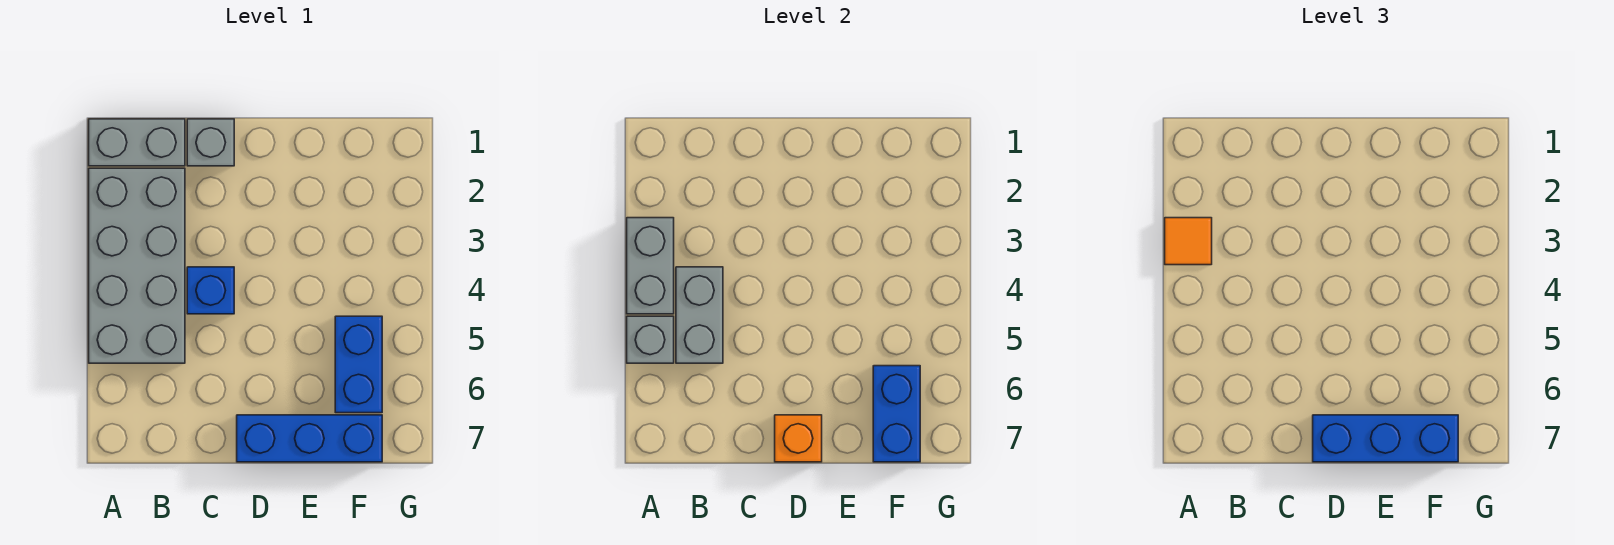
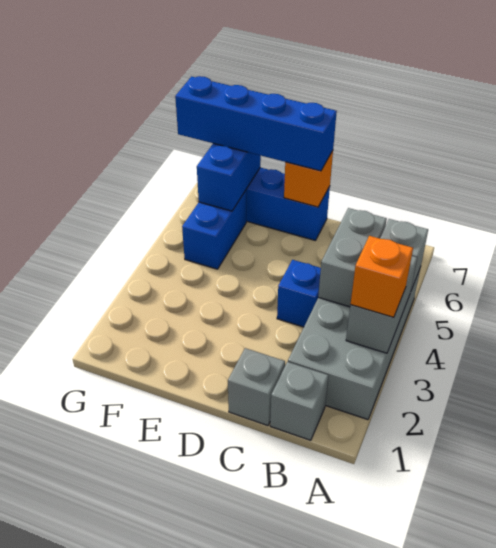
grey 1x2 brick [89,119,185,166] -> grey 1x1 brick [270,362,329,440]
orange 1x1 tile [1165,218,1212,265] -> orange 1x1 brick [351,236,413,317]
blue 1x3 brick [1313,415,1458,462] -> blue 1x4 brick [175,76,337,171]

